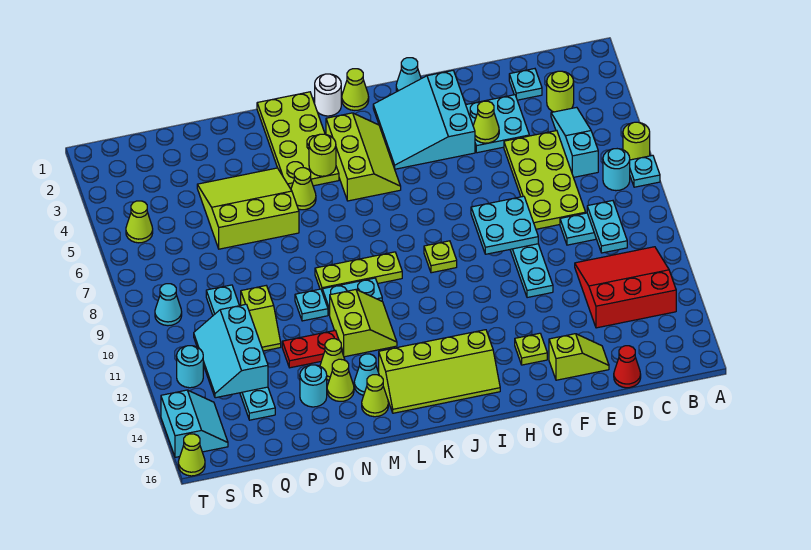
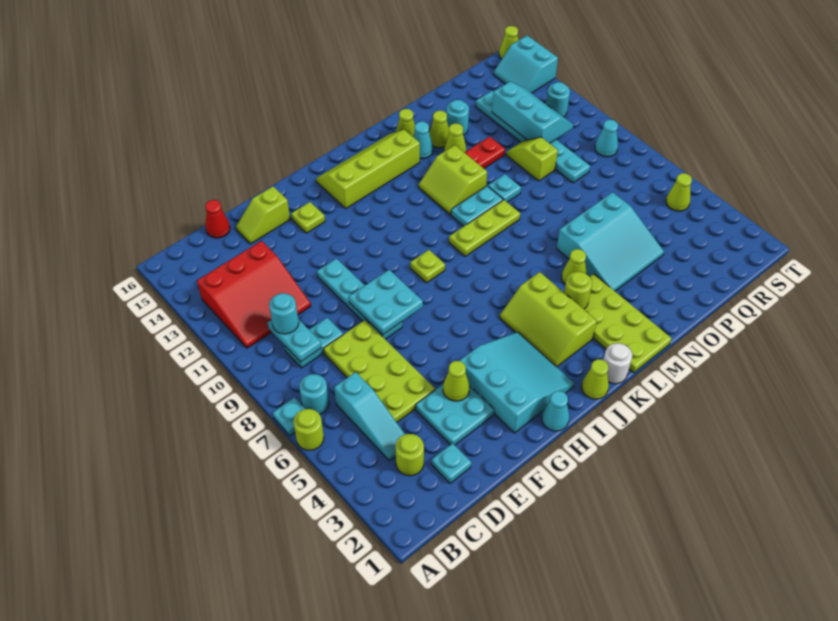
none -> cyan 1x1 round brick [269,293,299,334]
lime 3x3 slope [197,168,299,249] -> cyan 3x3 slope [557,192,664,291]

